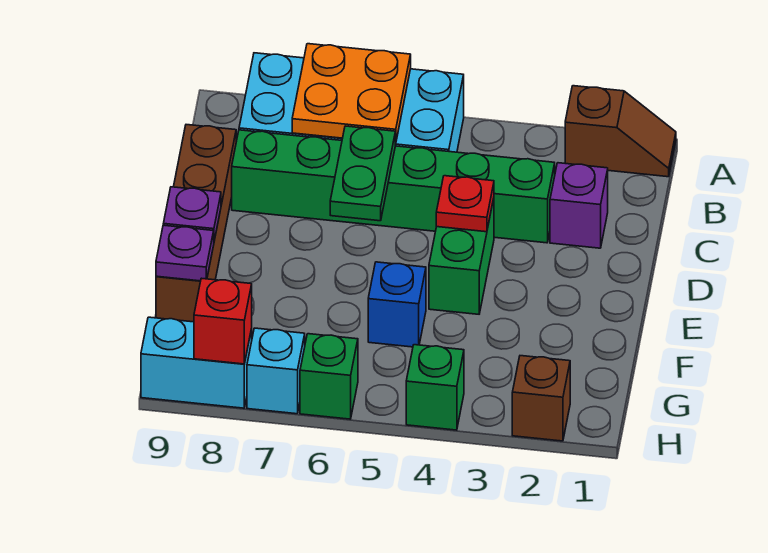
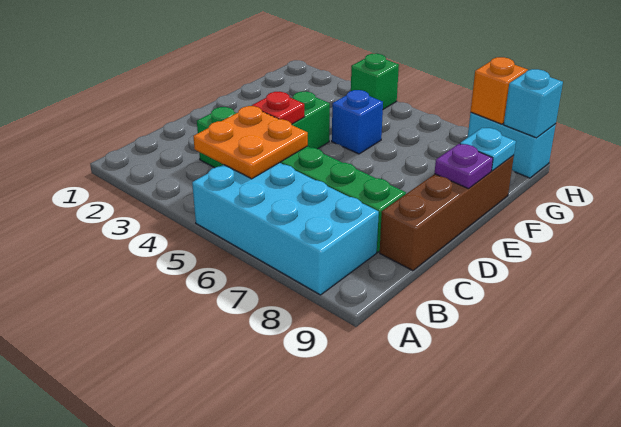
brown 1x2 slope [565,86,676,177] -> none
orange 2x2 plate [292,44,411,144] -> orange 2x2 plate moved to [193,106,308,179]
purple 1x1 brick [550,163,608,248] -> none
green 1x2 plate [330,126,395,221] -> none
purple 1x1 plate [156,225,214,281] -> cyan 1x1 plate [460,128,516,171]
brown 1x1 brick [512,356,570,441] -> none
green 1x1 brick [300,334,358,419] -> none
cyan 1x1 brick [247,328,305,414] -> cyan 1x1 brick moved to [504,69,563,138]
red 1x1 brick [194,278,252,364] -> orange 1x1 brick [471,57,528,124]

